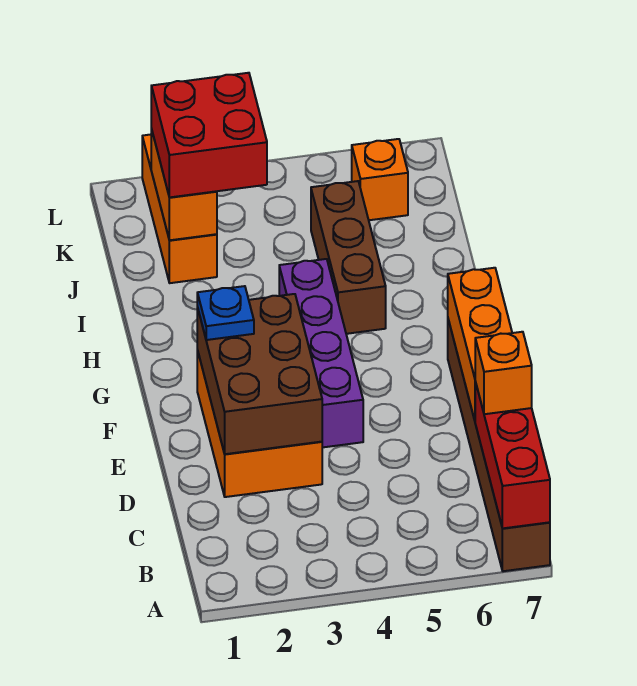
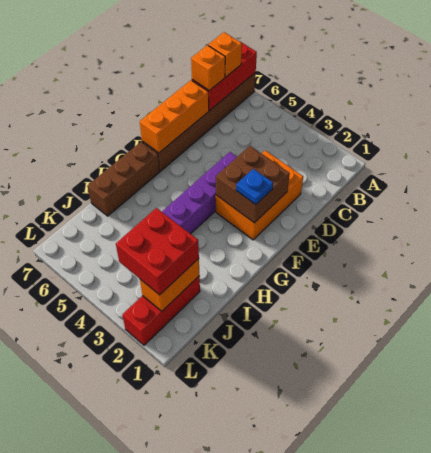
brown 2x3 brick [197,294,322,454] -> brown 2x2 brick [216,146,290,223]
brown 1x3 brick [311,181,386,334] -> brown 1x3 brick moved to [87,142,160,216]
orange 1x3 brick [142,135,217,283] -> red 1x3 brick [122,276,200,345]
orange 1x1 brick [352,139,408,220] -> orange 1x1 brick moved to [208,32,242,77]

